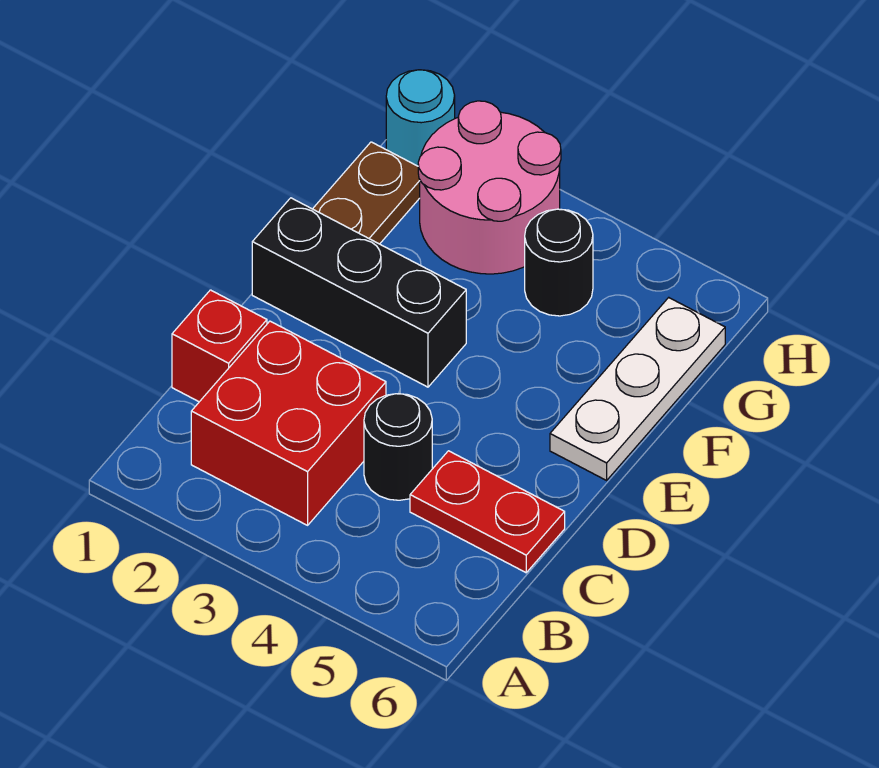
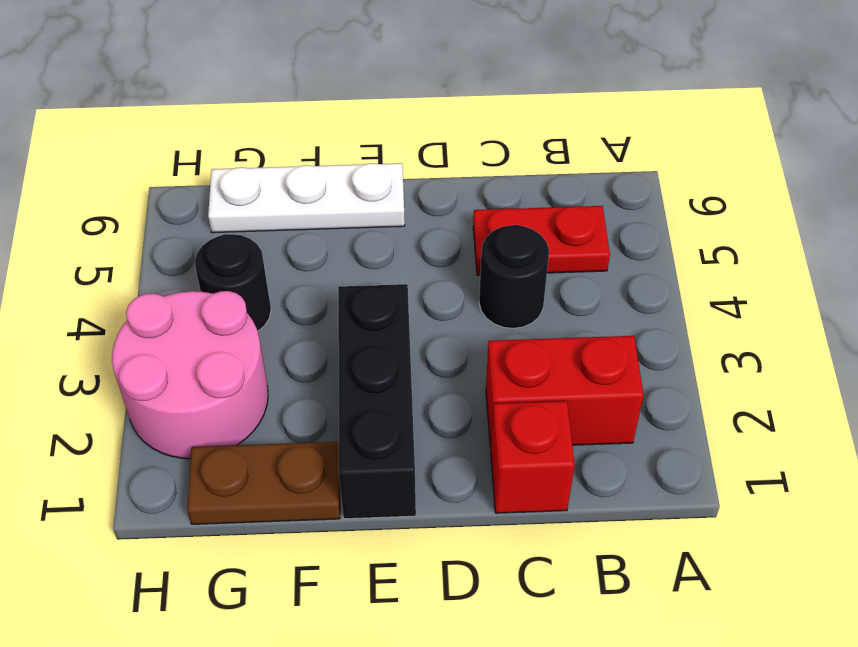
red 2x2 brick [191,321,386,525] -> red 1x2 brick [486,336,644,448]
red 1x2 plate [410,451,565,573] -> red 1x2 plate turned to [473,206,610,275]
cyan 1x1 round brick [386,70,455,166] -> none

